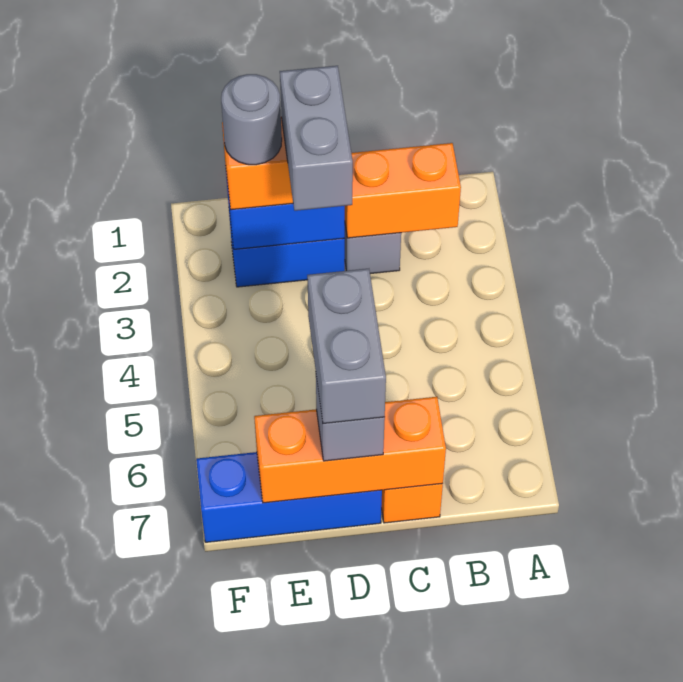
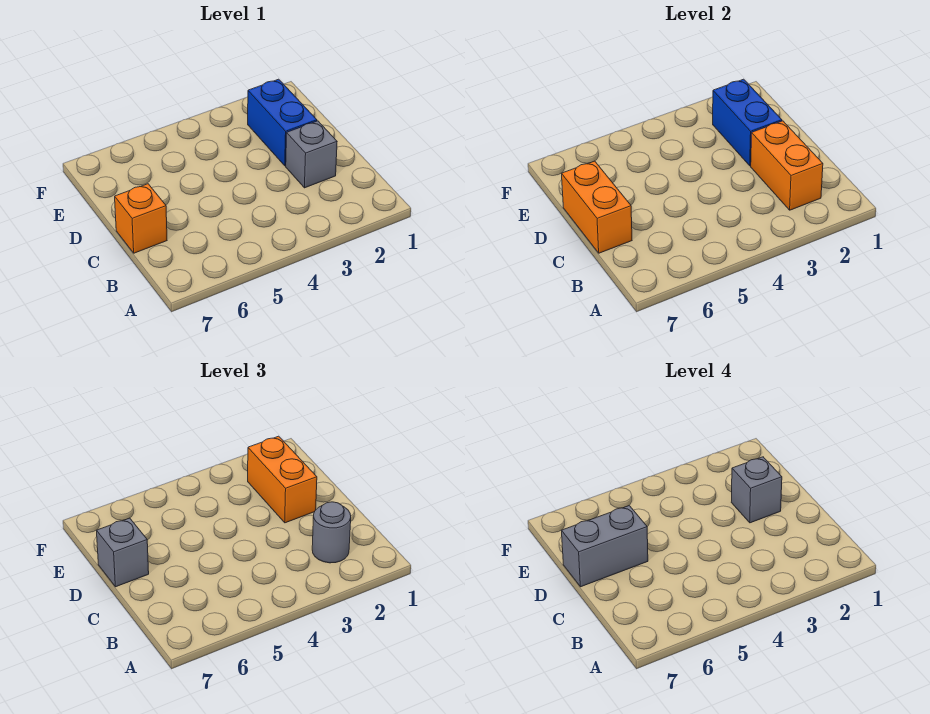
orange 1x3 brick [254,397,446,503] -> orange 1x2 brick [562,161,632,253]
grey 1x2 brick [280,66,353,211] -> grey 1x1 brick [731,457,782,523]
blue 1x3 brick [196,452,382,542] -> none
grey 1x1 round brick [221,74,282,165] -> grey 1x1 round brick moved to [312,502,351,563]

